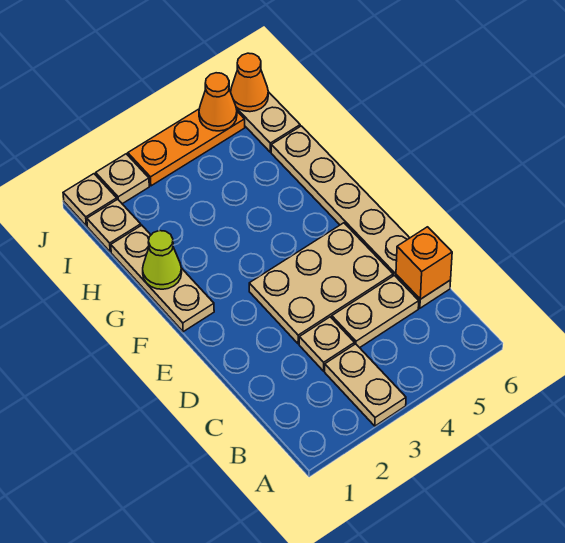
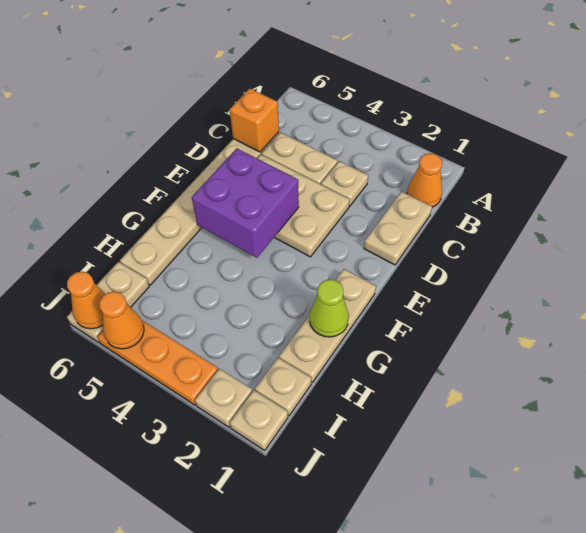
tan 1x2 plate [325,344,406,426] -> tan 1x2 plate moved to [364,192,432,265]
none -> orange 1x1 cone [407,153,442,207]
none -> purple 2x2 brick [192,148,299,258]

